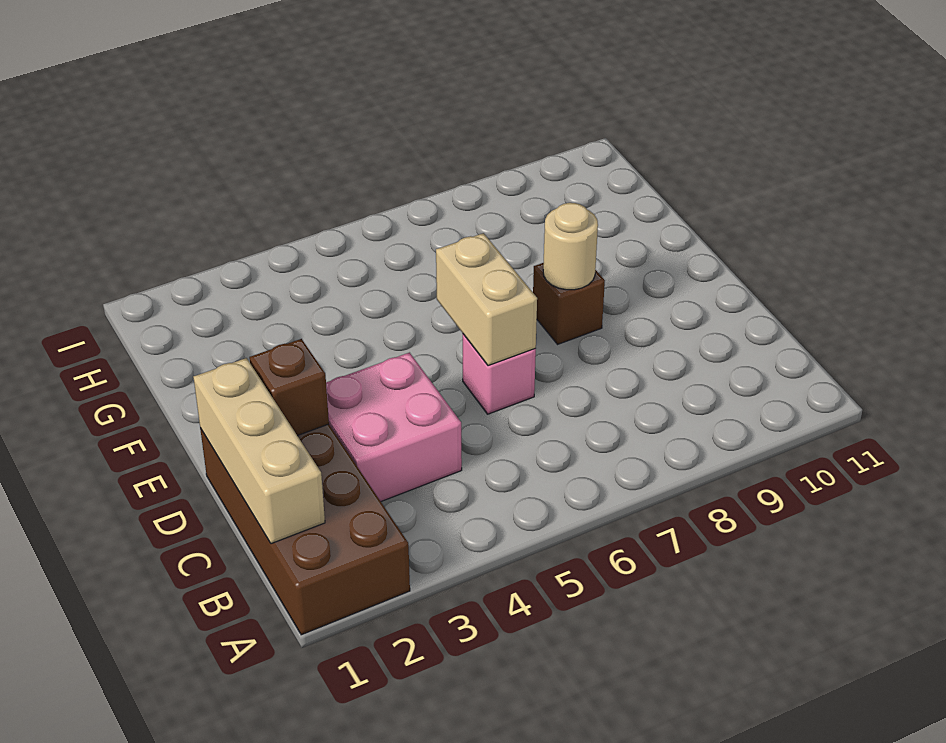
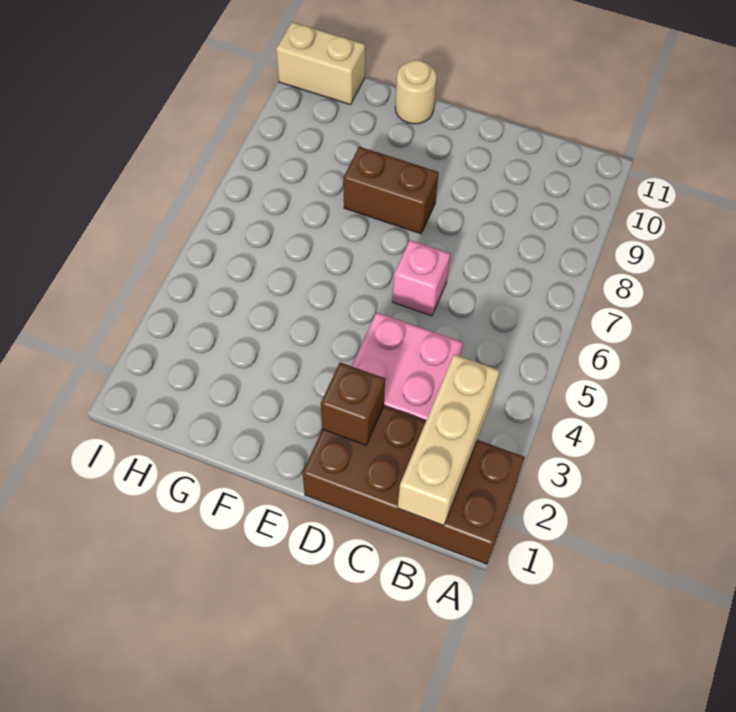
tan 1x3 brick [193,358,325,544] -> tan 1x3 brick turned to [398,355,500,526]
tan 1x2 brick [436,233,537,366] -> tan 1x2 brick moved to [276,22,365,105]
brown 1x1 brick [533,263,605,344] -> brown 1x2 brick [344,147,439,234]
tan 1x1 round brick [543,203,598,290] -> tan 1x1 round brick moved to [395,60,437,124]

